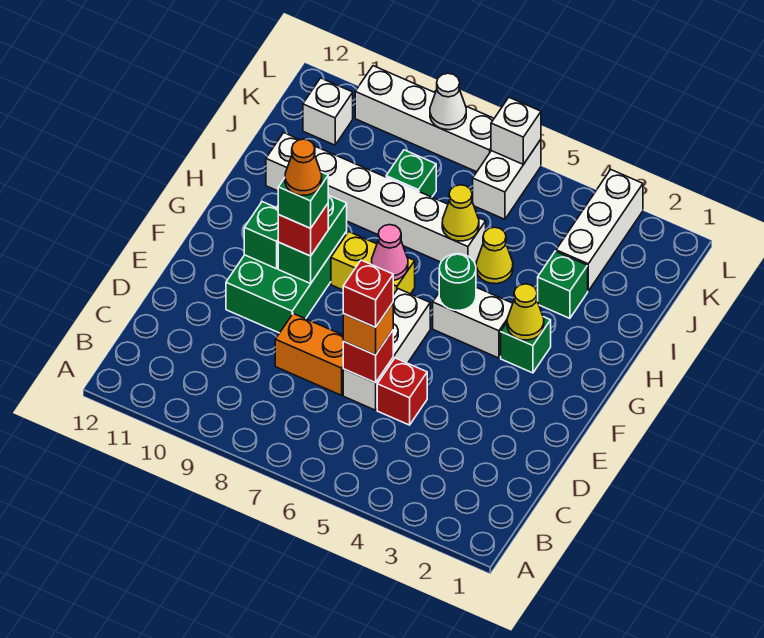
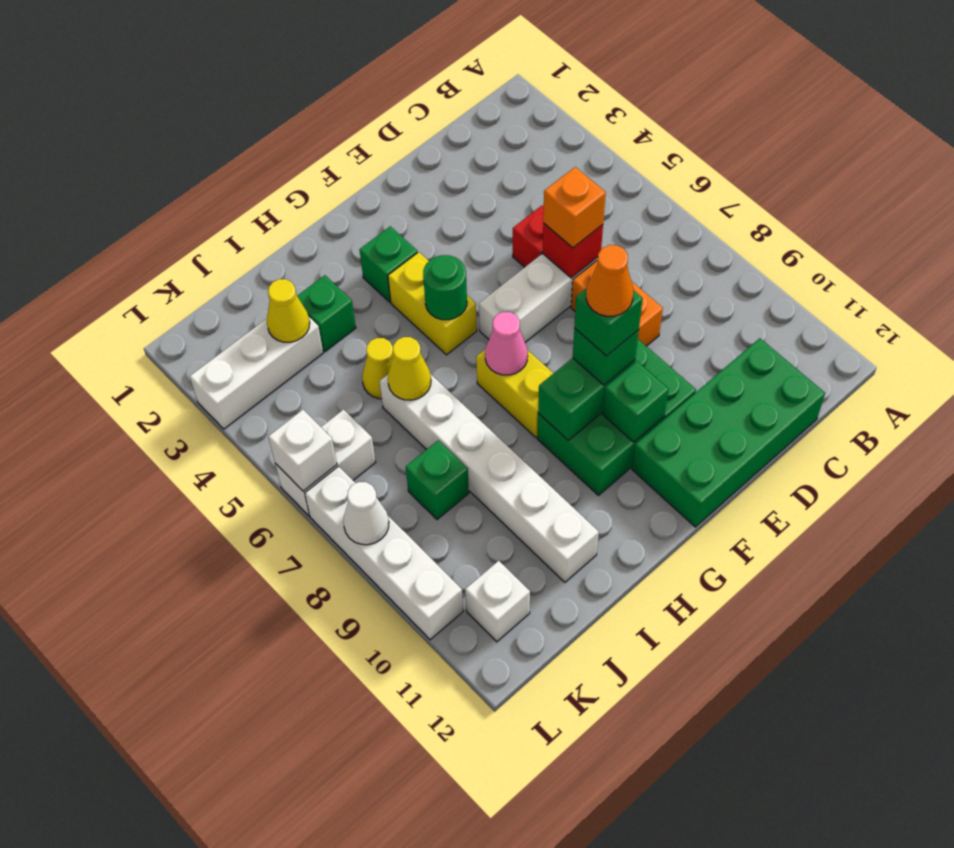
none -> green 2x4 brick [632,338,825,527]
red 1x1 brick [343,260,393,327] -> none
red 1x1 brick [278,204,328,256] -> green 1x1 brick [573,328,639,385]
yellow 1x1 cone [507,284,544,340] -> yellow 1x1 cone moved to [267,279,310,342]
white 1x2 brick [433,287,513,358] -> yellow 1x2 brick [388,252,477,355]

